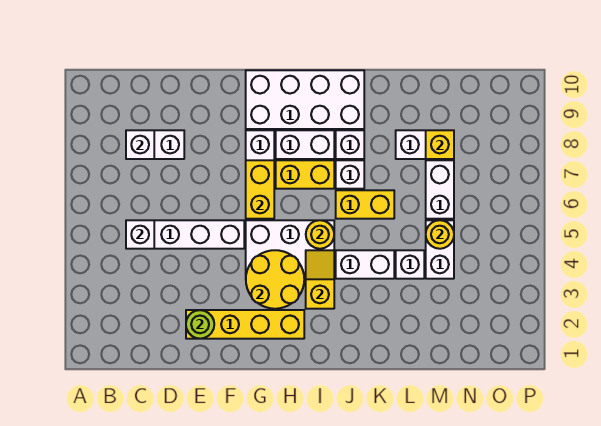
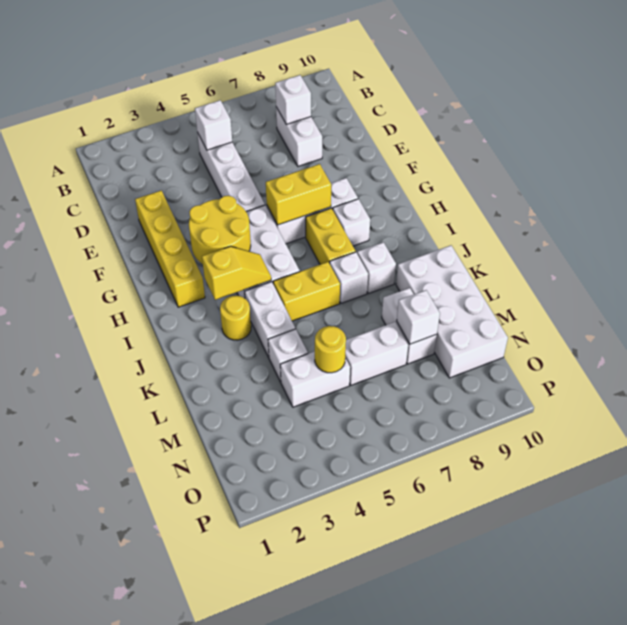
lime 1x1 round brick [186,310,214,339] -> none
white 2x4 brick [246,70,364,129] -> white 2x4 brick moved to [396,245,508,378]
white 1x2 brick [276,130,334,159] -> white 1x1 brick [333,199,370,246]
yellow 1x1 round brick [306,220,334,249] -> yellow 1x1 round brick moved to [220,296,251,340]
yellow 1x2 brick [336,190,394,219] -> yellow 1x2 brick turned to [273,262,340,321]
yellow 1x1 brick [426,130,454,159] -> white 1x1 brick [397,290,440,344]

